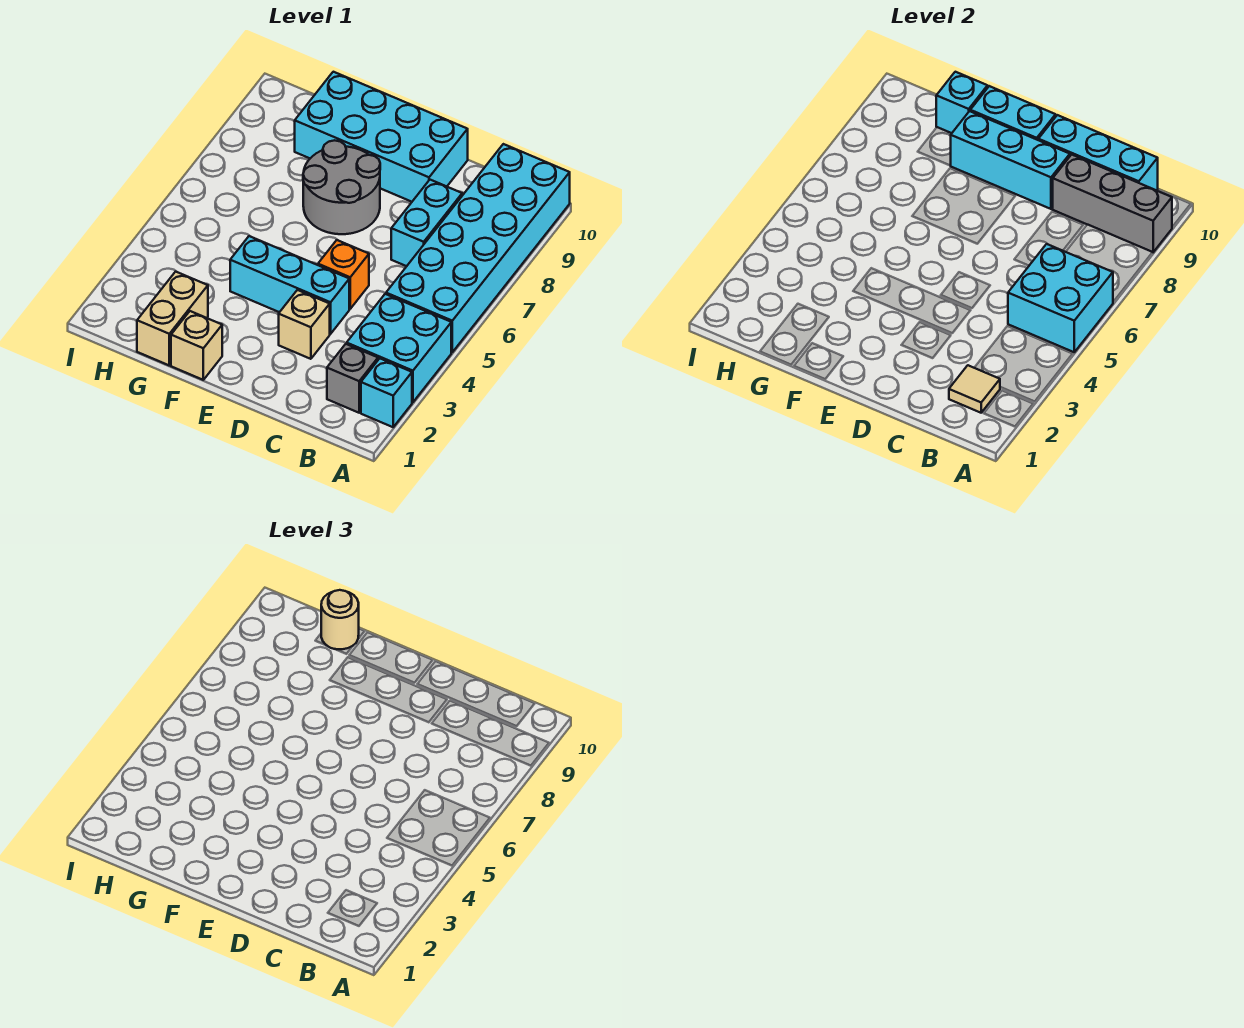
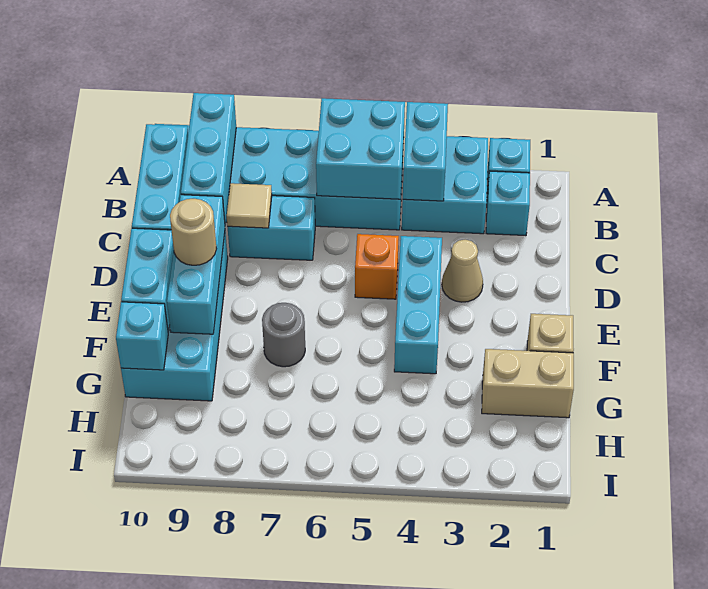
none -> cyan 1x2 brick [403,102,448,201]
grey 1x3 brick [1053,155,1172,252] -> cyan 1x3 brick [181,93,236,224]
grey 1x1 brick [327,344,378,413] -> cyan 1x1 brick [486,171,530,236]
tan 1x1 tile [949,365,1000,413] -> tan 1x1 tile moved to [227,183,272,228]
tan 1x1 brick [279,290,330,359] -> tan 1x1 cone [442,240,483,302]
grey 2x2 round brick [303,140,380,234] -> grey 1x1 round brick [262,303,305,367]
tan 1x1 round brick [321,590,359,649] -> tan 1x1 round brick moved to [170,199,217,265]

